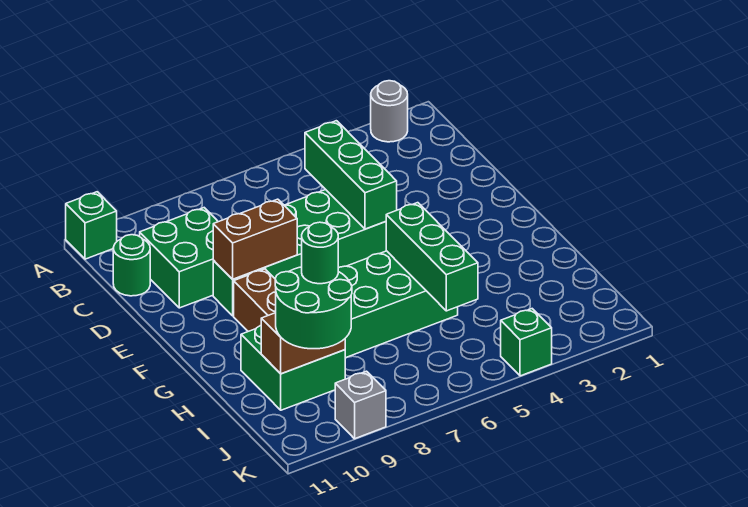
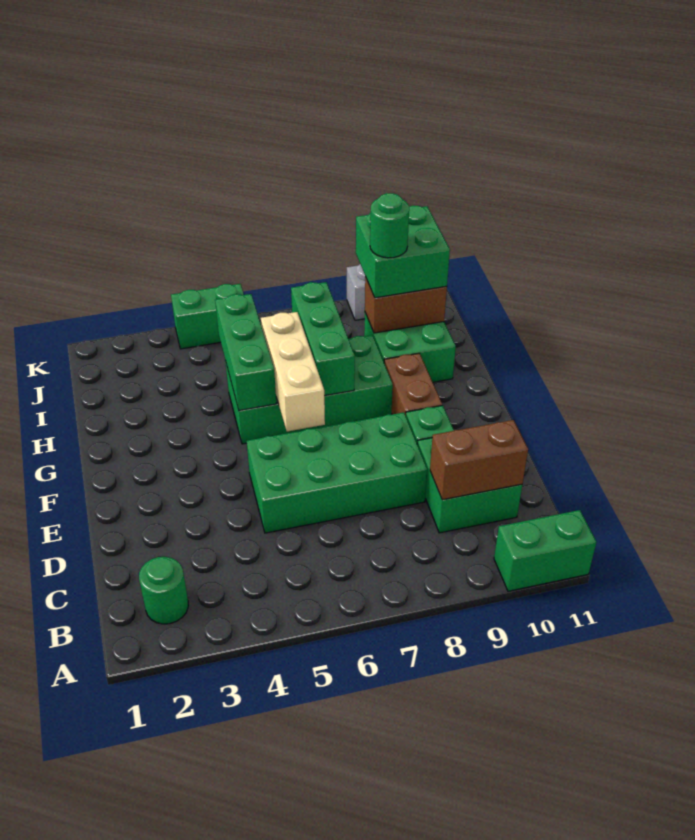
grey 1x1 round brick [371,81,408,142] -> none
green 1x1 brick [66,192,117,259] -> green 1x2 brick [494,510,596,591]
green 1x3 brick [305,121,397,229] -> green 1x3 brick moved to [291,282,355,396]
green 1x1 round brick [113,235,150,296] -> green 1x1 round brick moved to [139,557,188,624]
brown 1x2 brick [213,199,297,279] -> brown 1x2 brick moved to [430,420,528,500]
none -> tan 1x3 brick [261,312,325,431]
green 2x2 round brick [275,267,352,349] -> green 2x2 brick [356,206,450,298]
green 1x1 brick [501,309,552,376] -> green 1x2 brick [171,284,244,349]

